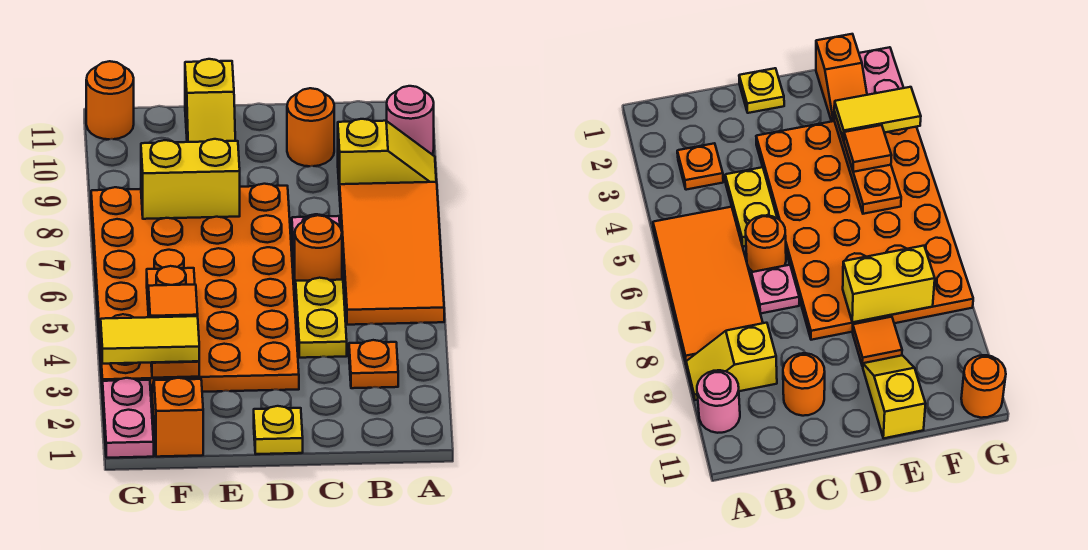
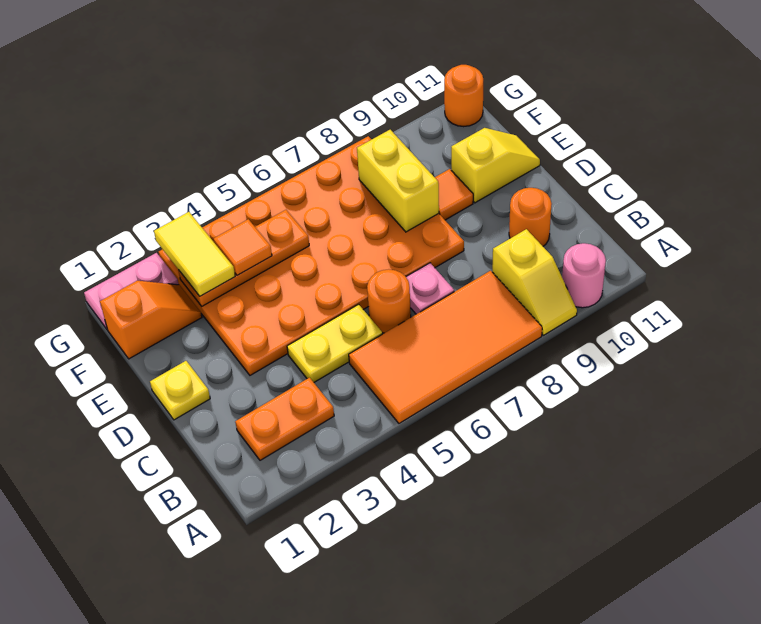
orange 1x1 plate [349,340,398,388] -> orange 1x2 plate [235,378,334,460]
yellow 1x2 slope [185,59,235,142] -> yellow 1x2 slope turned to [451,128,540,203]

